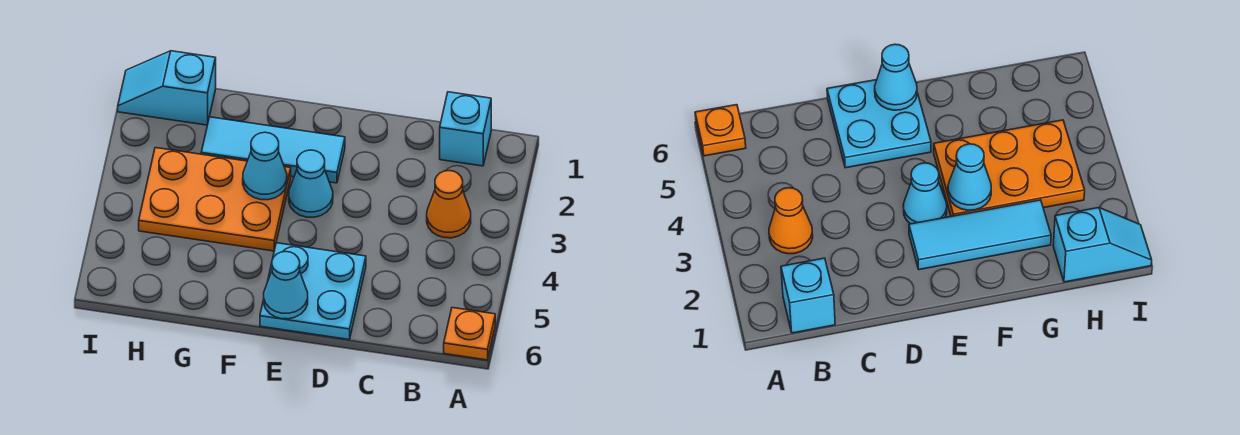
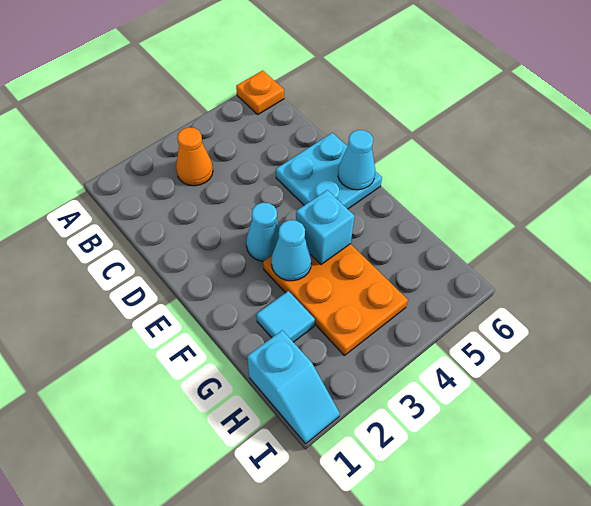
cyan 1x1 brick [440,92,491,166] -> cyan 1x1 brick moved to [296,190,354,265]
cyan 1x3 tile [201,117,345,183] -> cyan 1x1 tile [256,291,315,342]

